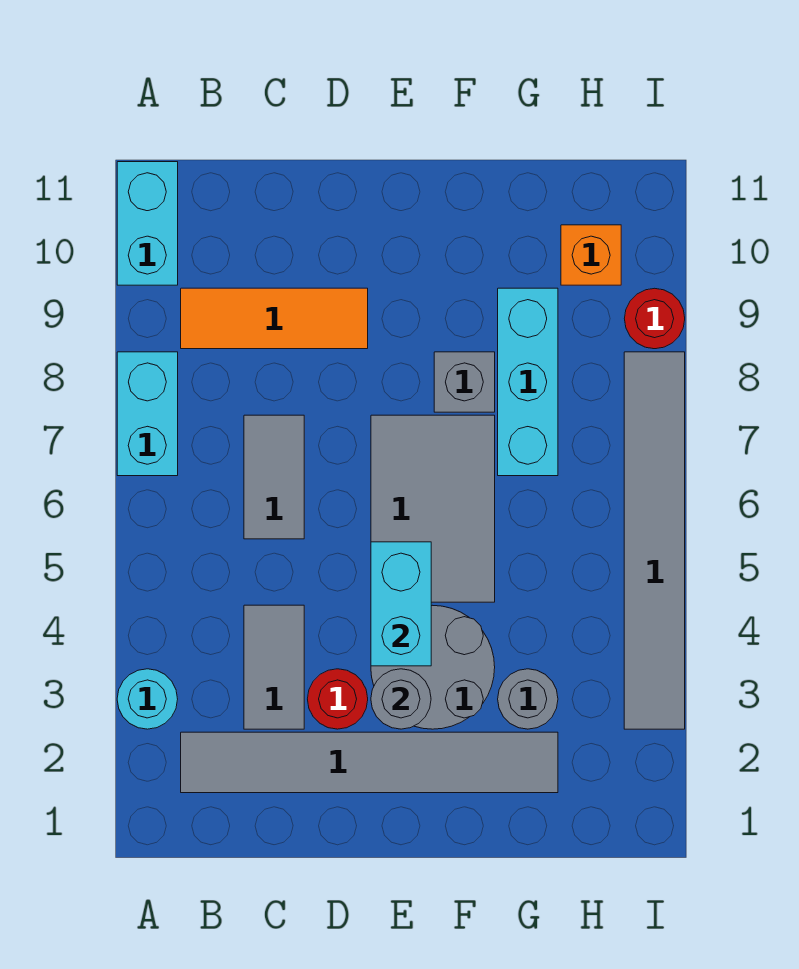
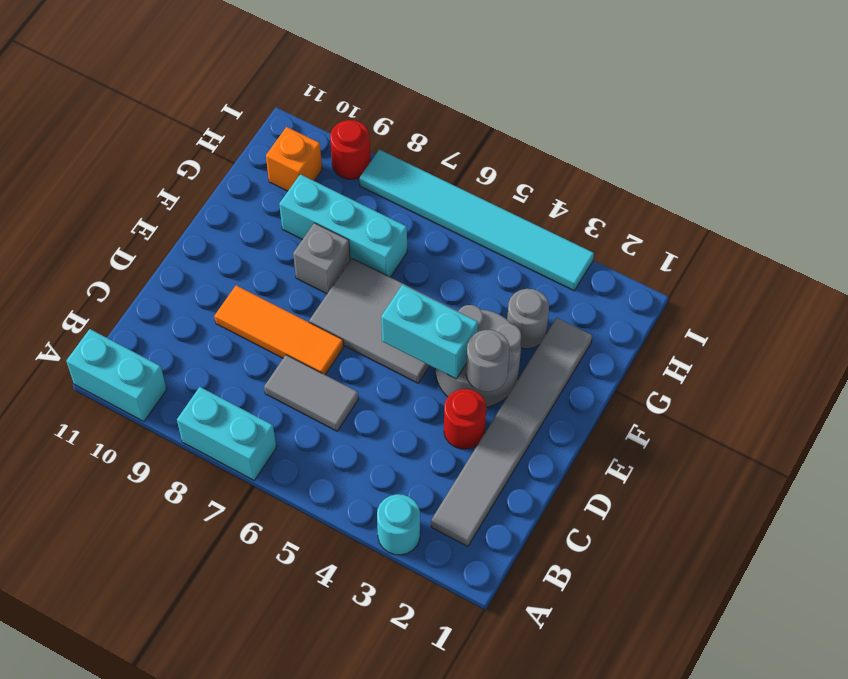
orange 1x3 tile [181,288,368,349] -> orange 1x3 tile turned to [214,285,344,375]
grey 1x2 tile [244,605,304,729] -> none
grey 1x6 tile [624,352,685,729] -> cyan 1x6 tile [359,150,594,291]

